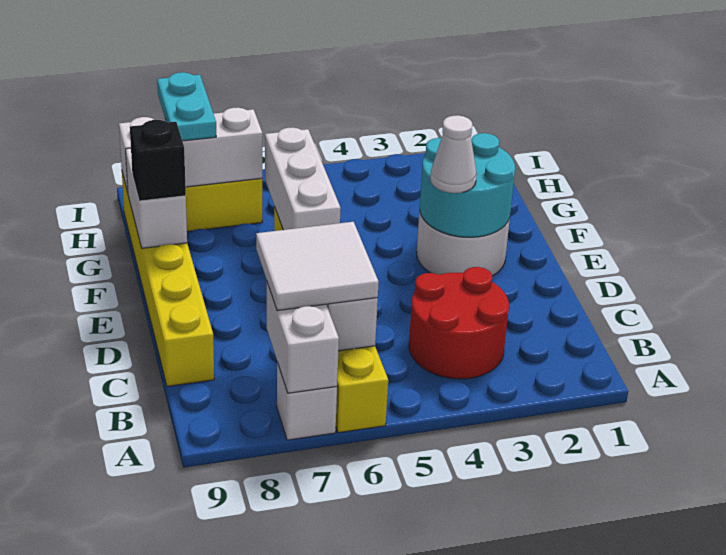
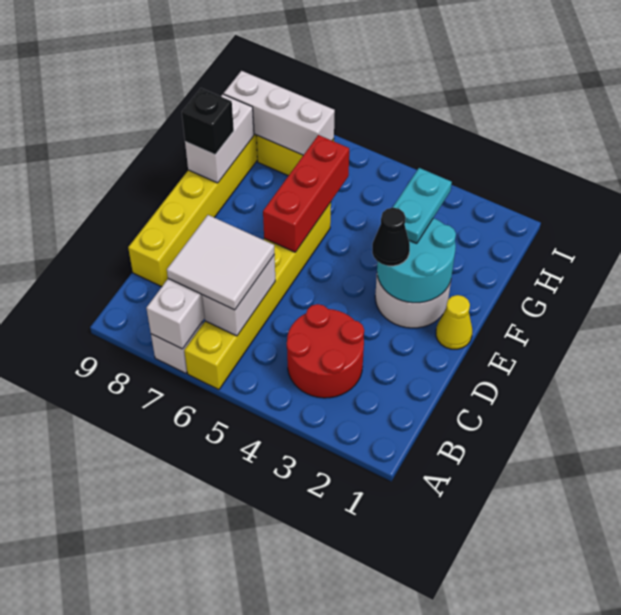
none -> yellow 1x1 cone [436,295,472,349]
white 1x1 cone [430,115,477,193] -> black 1x1 cone [372,208,410,266]
white 1x3 brick [265,128,341,230] -> red 1x3 brick [263,135,349,252]
cyan 1x2 plate [157,72,216,141] -> cyan 1x2 plate moved to [393,168,452,243]

